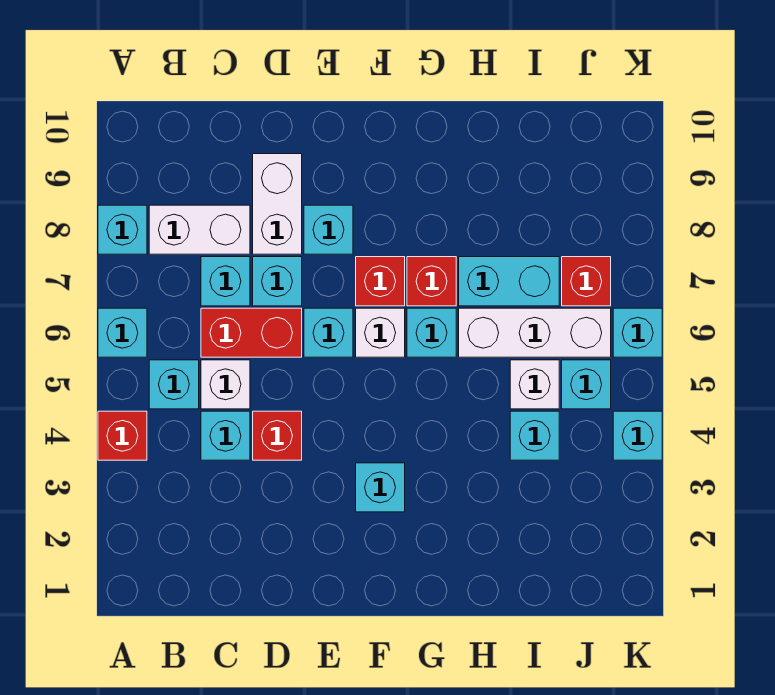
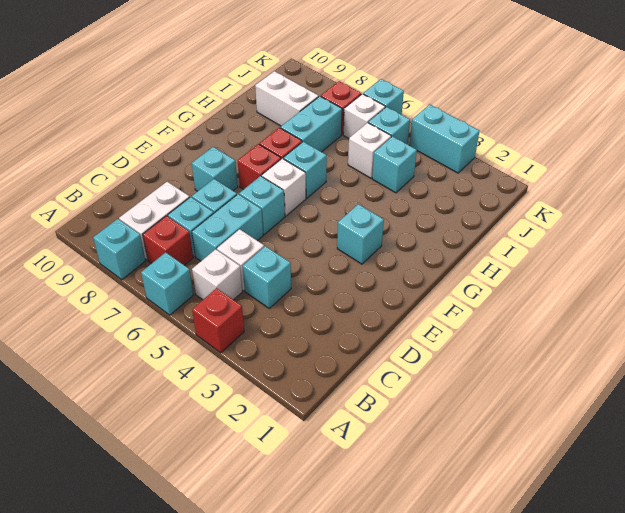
cyan 1x1 brick [149,360,199,409] -> white 1x1 brick [192,249,242,300]
red 1x2 brick [201,308,302,357] -> cyan 1x2 brick [192,194,263,261]
red 1x1 brick [253,411,302,460] -> red 1x1 brick moved to [143,216,193,265]
white 1x2 brick [253,154,302,254] -> white 1x2 brick moved to [255,71,319,126]
white 1x3 brick [459,308,611,357] -> white 1x1 brick [343,94,385,138]
cyan 1x1 brick [613,411,662,460] -> cyan 1x2 brick [410,104,479,173]

